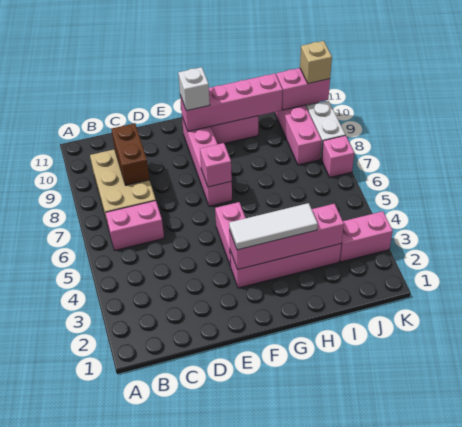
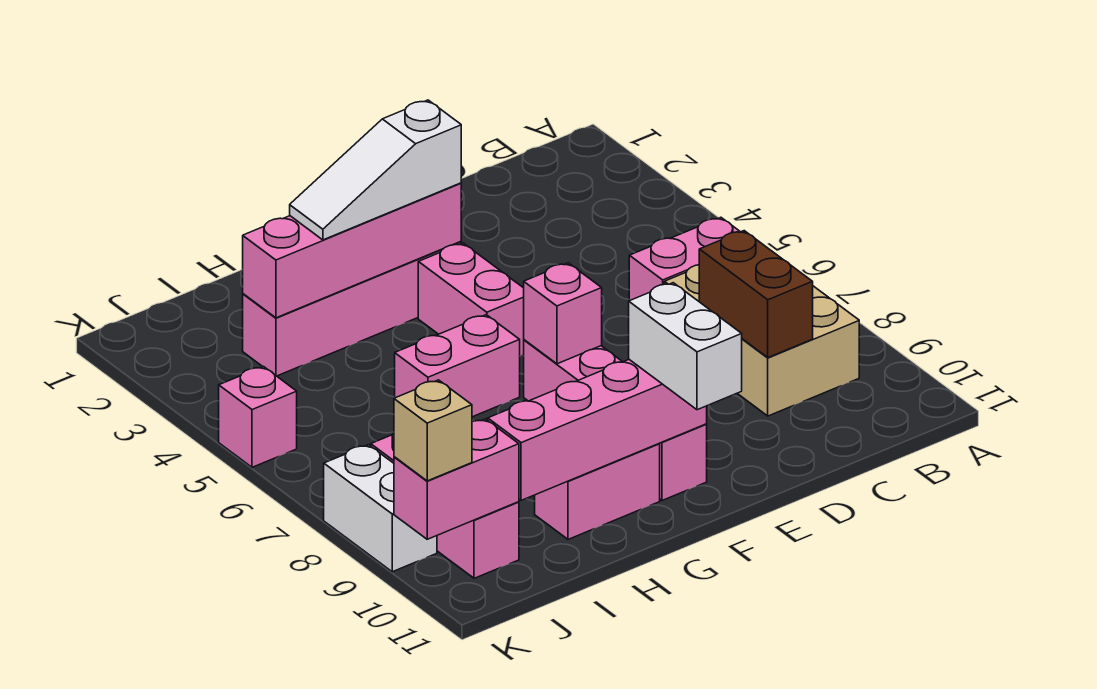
white 1x3 tile [229,203,318,250] -> white 1x3 slope [290,100,461,240]
white 1x1 brick [178,67,210,111] -> white 1x2 brick [629,283,742,410]
pink 1x2 brick [340,211,393,262] -> pink 1x2 brick moved to [395,315,520,417]
pink 1x1 brick [322,135,354,177] -> pink 1x1 brick moved to [219,366,297,467]

